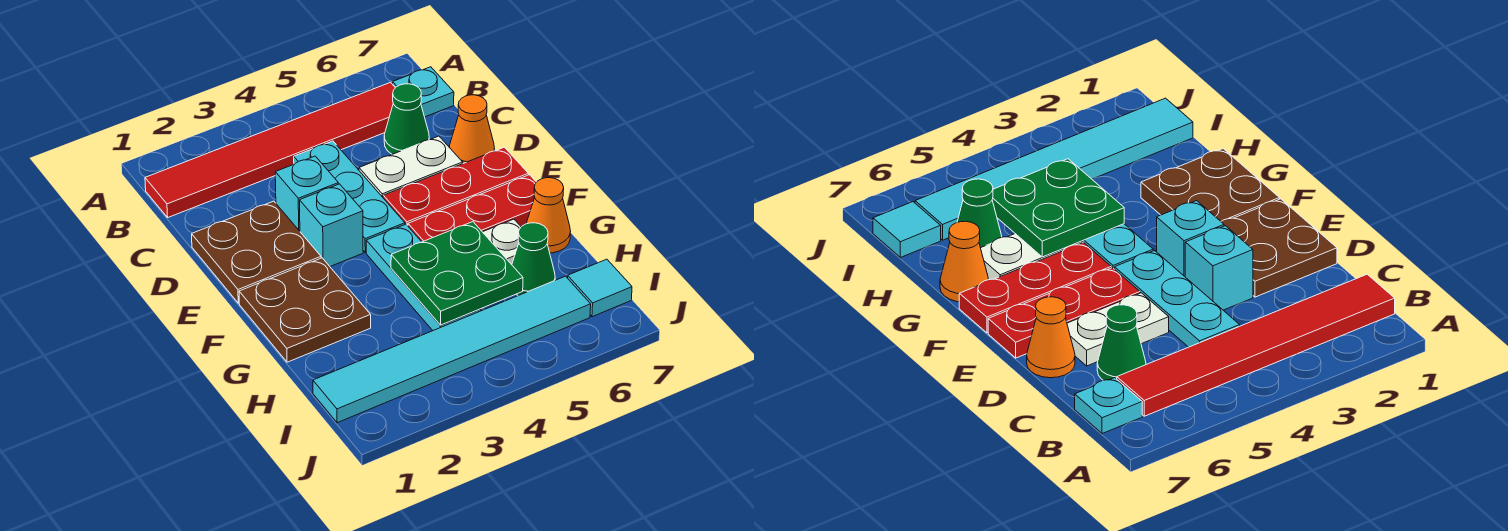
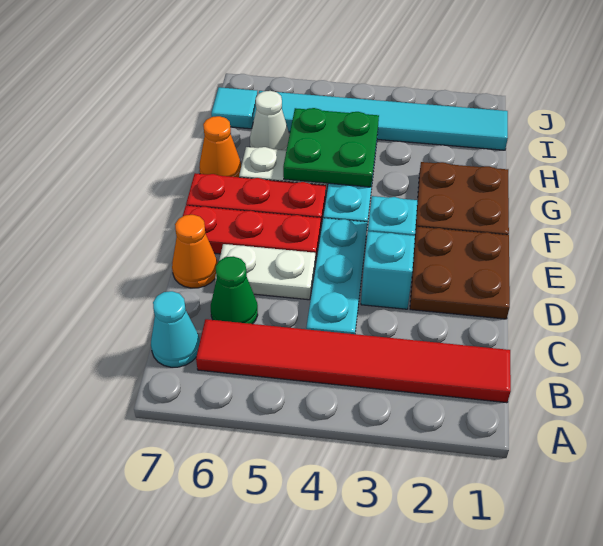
cyan 1x1 plate [393,67,454,117] -> cyan 1x1 cone [151,291,200,367]
green 1x1 cone [512,223,555,296] -> white 1x1 cone [250,91,290,150]

